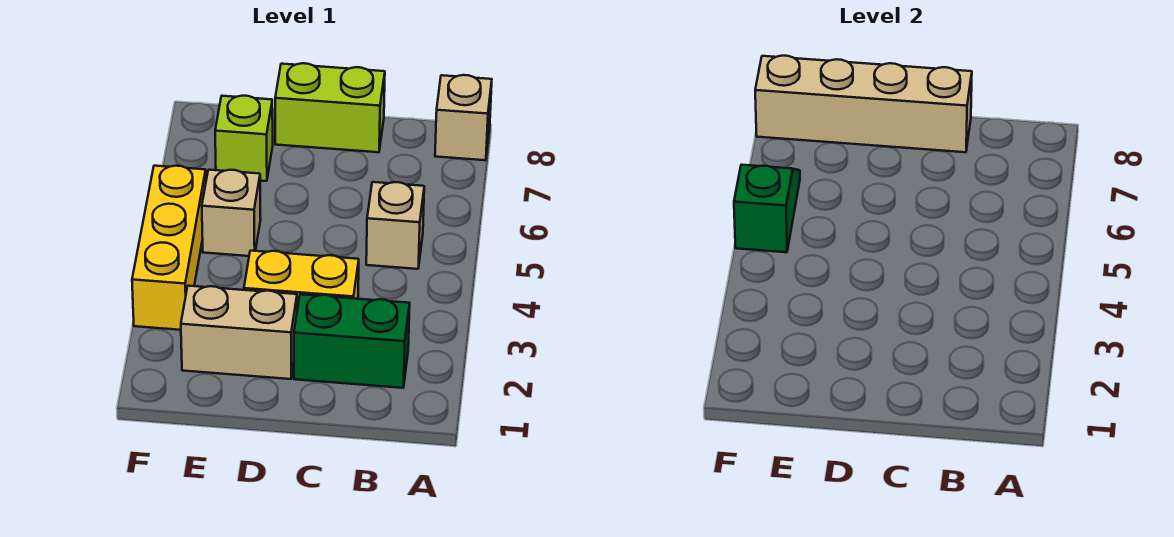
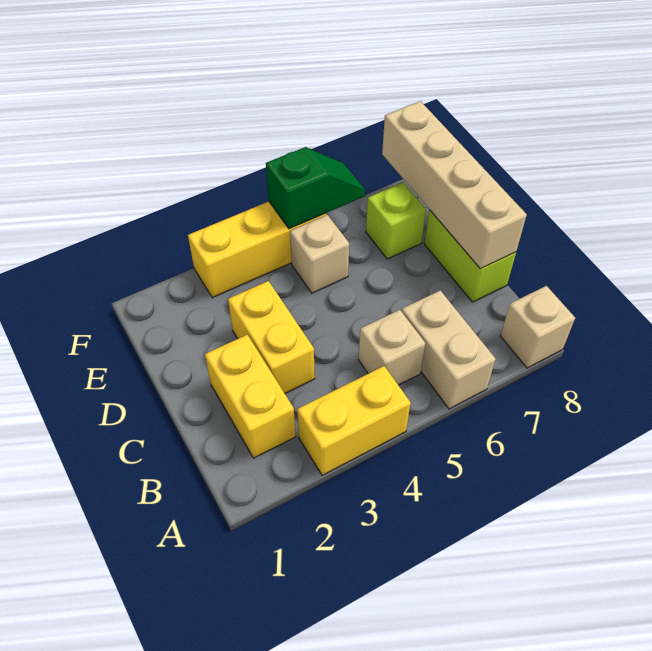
none -> yellow 1x2 brick [297,366,411,475]
green 1x2 brick [294,294,410,388] -> yellow 1x2 brick [205,335,296,458]
tan 1x2 brick [181,286,297,379] -> tan 1x2 brick moved to [402,290,496,409]

